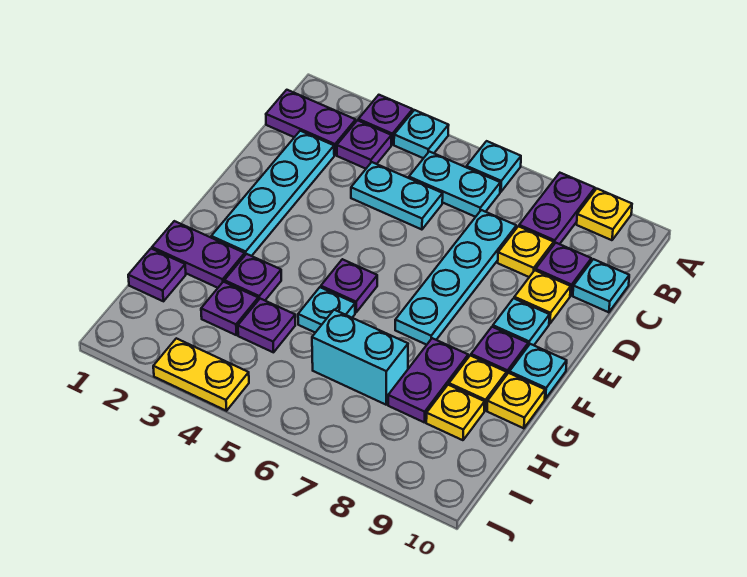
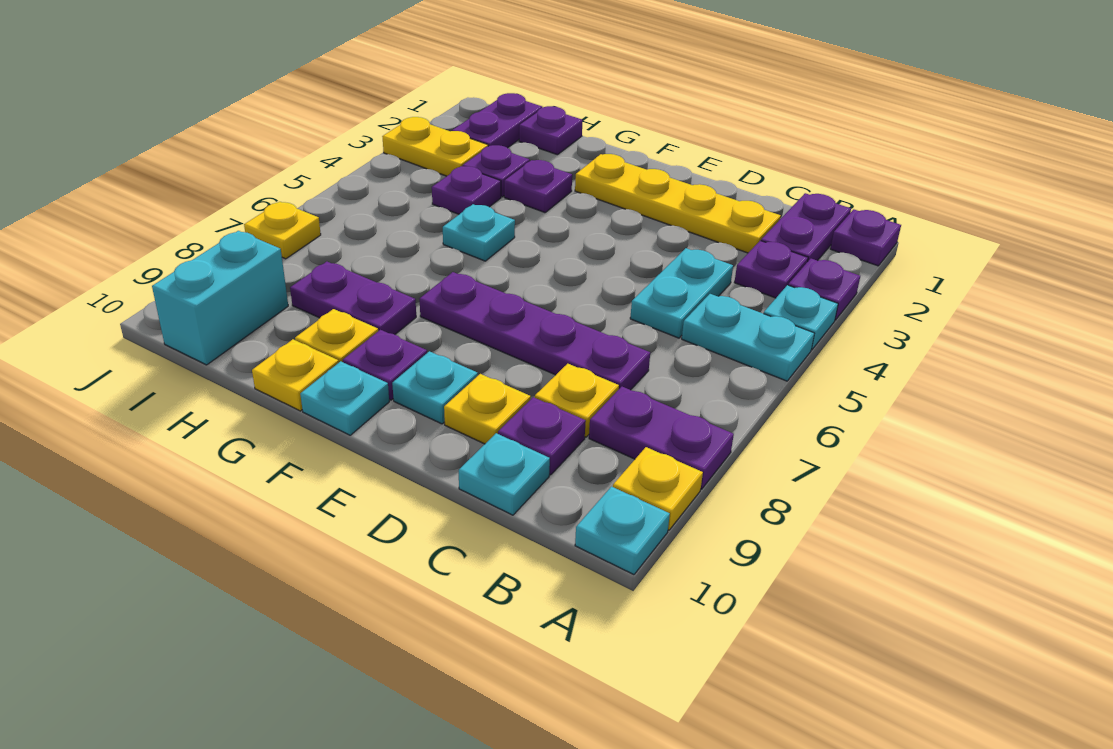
cyan 1x1 plate [467,141,521,192] -> cyan 1x1 plate moved to [575,487,670,575]
cyan 1x2 plate [409,152,500,217] -> cyan 1x2 plate turned to [682,294,814,381]
cyan 1x4 plate [211,131,334,256] -> yellow 1x4 plate [575,154,781,253]
cyan 1x4 plate [395,210,516,345] -> purple 1x4 plate [420,272,650,390]
purple 1x1 plate [321,259,377,312] -> purple 1x1 plate moved to [830,209,901,266]
purple 1x2 plate [152,221,245,288] -> purple 1x2 plate moved to [452,93,542,148]
cyan 1x2 brick [312,310,408,405] -> cyan 1x2 brick moved to [152,231,288,365]
yellow 1x1 plate [426,385,485,440] -> yellow 1x1 plate moved to [244,202,321,259]
yellow 1x2 plate [153,338,249,411] -> yellow 1x2 plate turned to [382,117,488,176]

